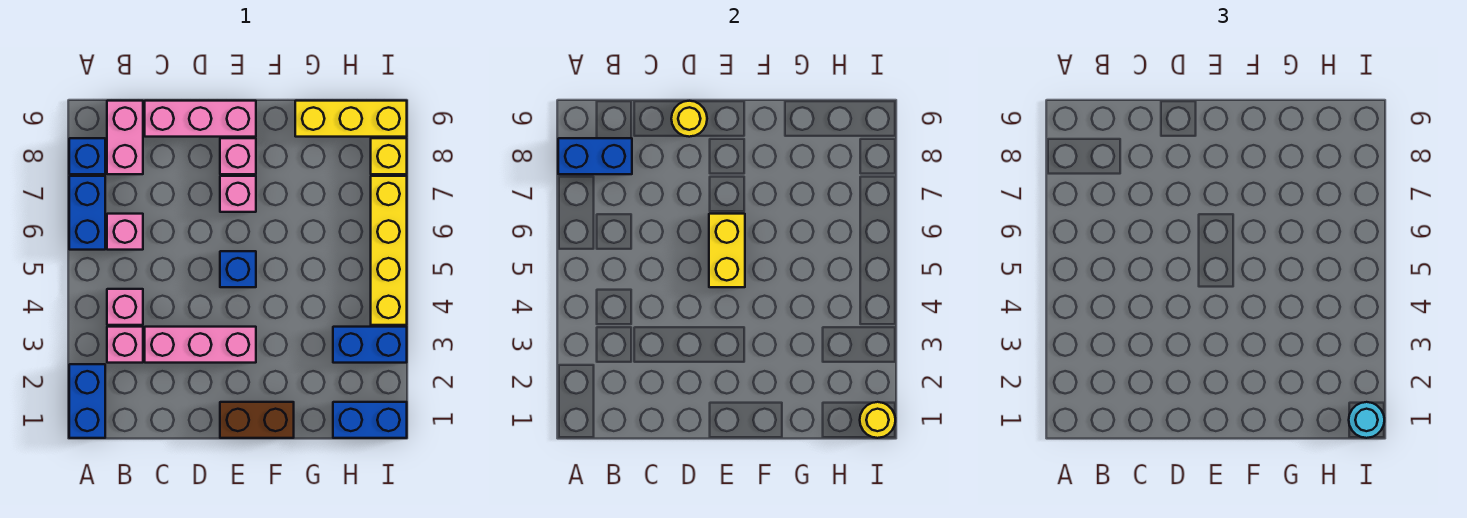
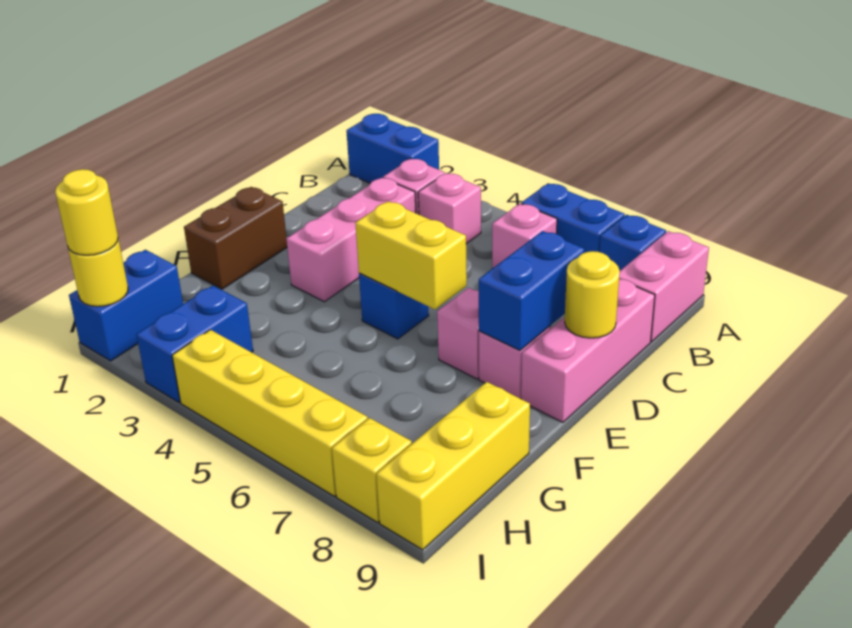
blue 1x2 brick [558,138,632,174] -> blue 1x2 brick moved to [479,231,584,350]
pink 1x2 brick [107,101,143,174] -> pink 1x2 brick turned to [619,231,709,342]
cyan 1x1 round brick [1349,402,1384,438] -> yellow 1x1 round brick [55,169,118,255]

